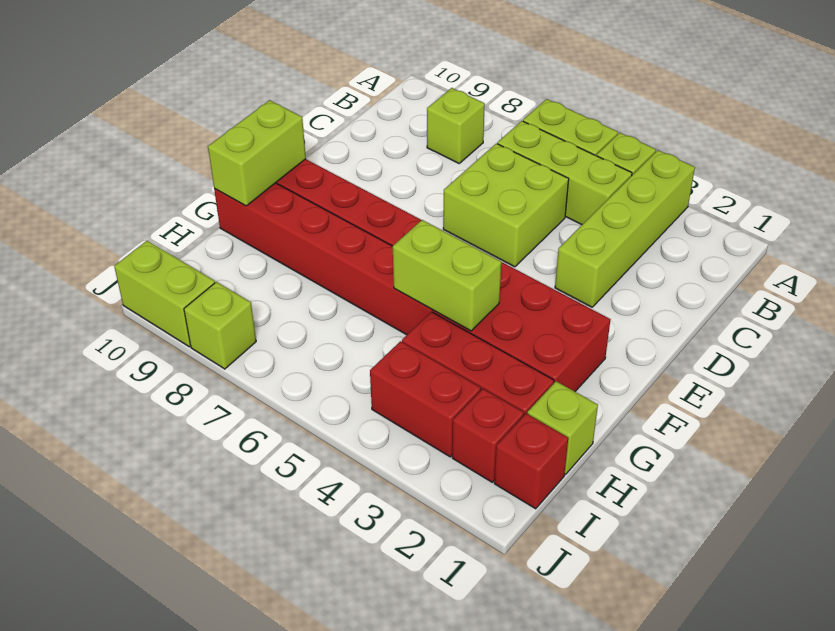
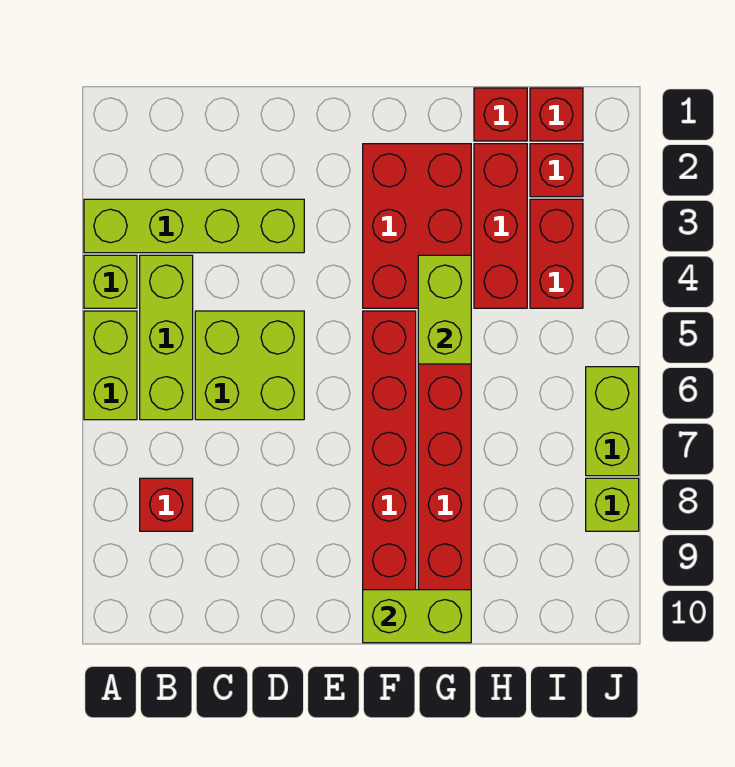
lime 1x1 brick [427,88,485,163] -> red 1x1 brick [140,478,193,531]
lime 1x1 brick [527,381,598,475] -> red 1x1 brick [474,88,527,141]
lime 1x2 brick [114,241,215,347] -> lime 1x2 brick moved to [586,367,639,476]

